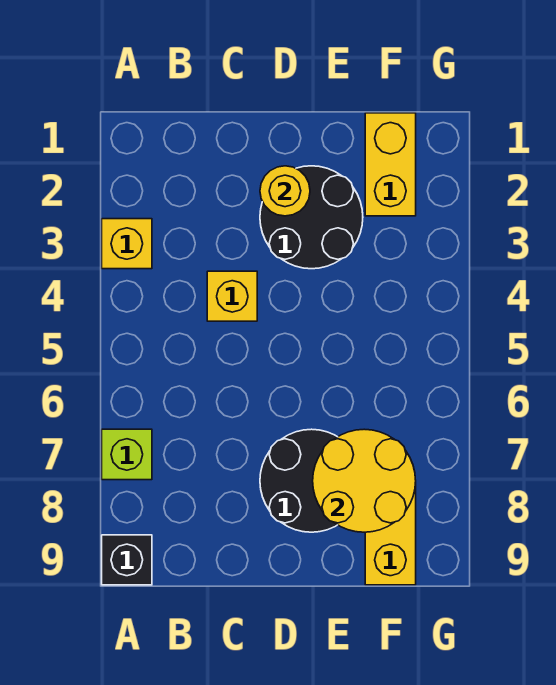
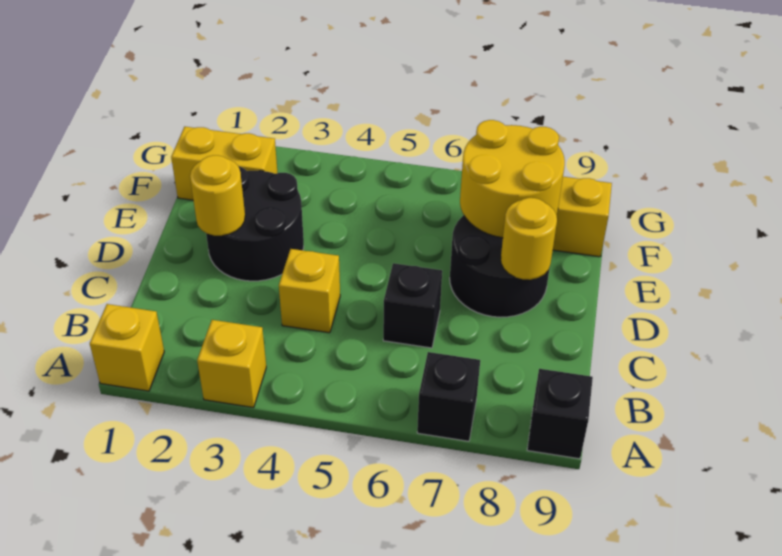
none -> yellow 1x1 brick [90,304,164,391]
lime 1x1 brick [102,429,152,480] -> black 1x1 brick [417,352,480,441]
none -> black 1x1 brick [383,263,442,348]
none -> yellow 1x1 round brick [501,198,557,280]

